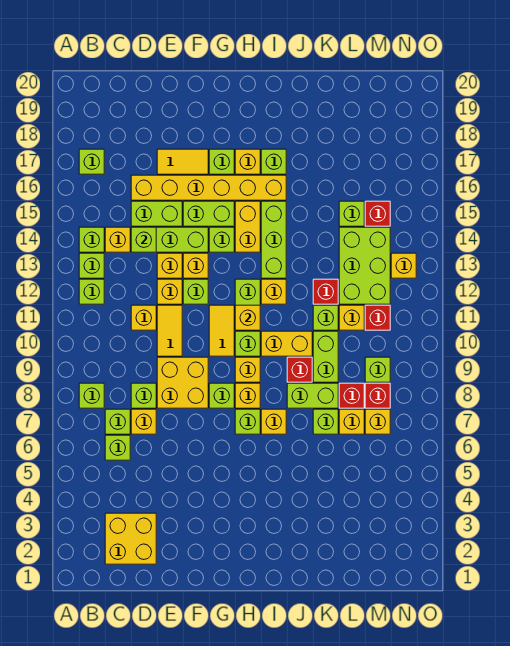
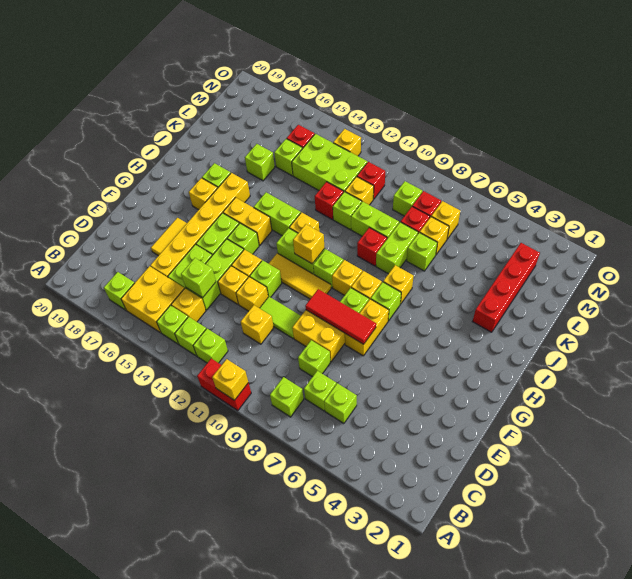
none -> red 1x2 brick [197,359,251,410]
yellow 2x2 brick [105,513,156,564] -> yellow 2x2 brick moved to [121,266,184,333]
yellow 1x1 brick [131,409,156,434] -> yellow 1x1 brick moved to [212,359,248,400]
yellow 1x2 tile [157,305,182,356] -> lime 1x2 tile [260,297,301,338]
none -> red 1x3 tile [305,289,376,344]
yellow 1x2 tile [209,305,234,356] -> yellow 1x3 tile [268,253,331,299]
lime 1x1 brick [209,149,234,174] -> lime 1x1 brick moved to [245,144,275,181]
yellow 1x2 brick [261,331,312,356] -> yellow 1x2 brick moved to [345,299,389,356]
lime 1x3 brick [261,201,286,278] -> lime 1x2 brick [254,192,301,235]
none -> red 1x4 brick [473,243,540,332]

